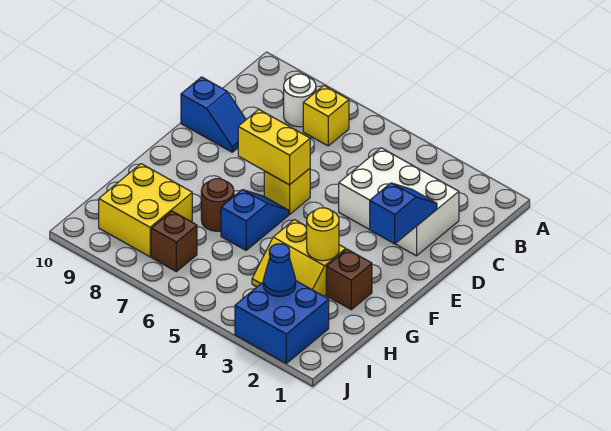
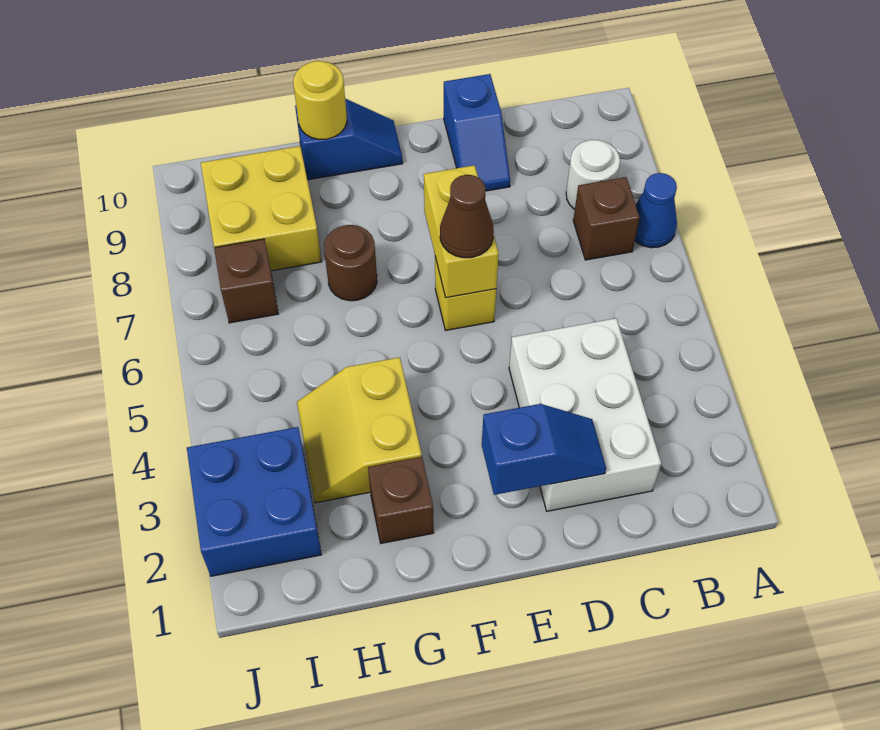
yellow 1x1 brick [303,86,349,146] -> brown 1x1 brick [573,177,640,260]
none -> brown 1x1 cone [440,175,494,258]
blue 1x2 slope [221,190,289,250] -> blue 1x2 slope moved to [295,99,403,180]
yellow 1x1 round brick [307,208,339,261] -> yellow 1x1 round brick moved to [293,61,347,140]
blue 1x1 cone [263,244,296,297] -> blue 1x1 cone moved to [635,173,677,248]

